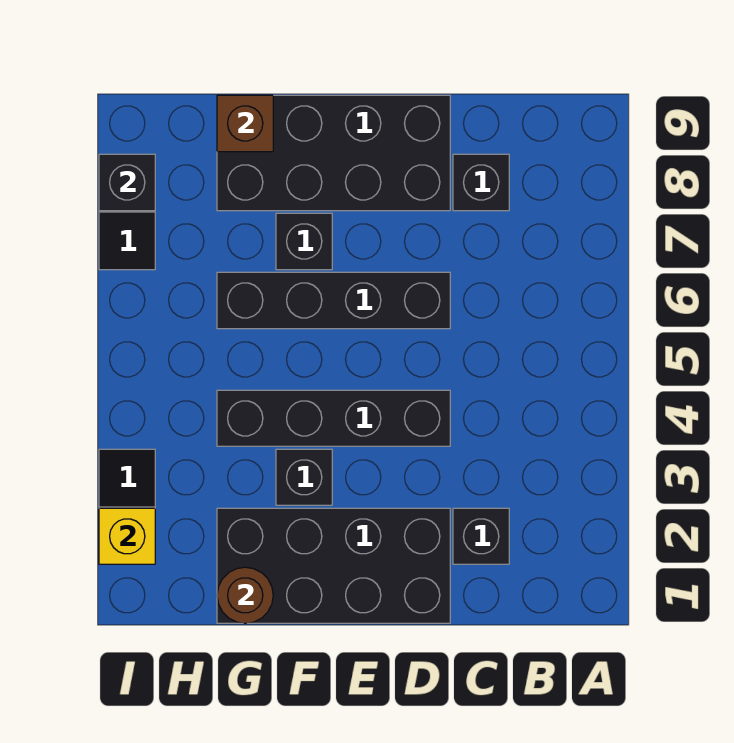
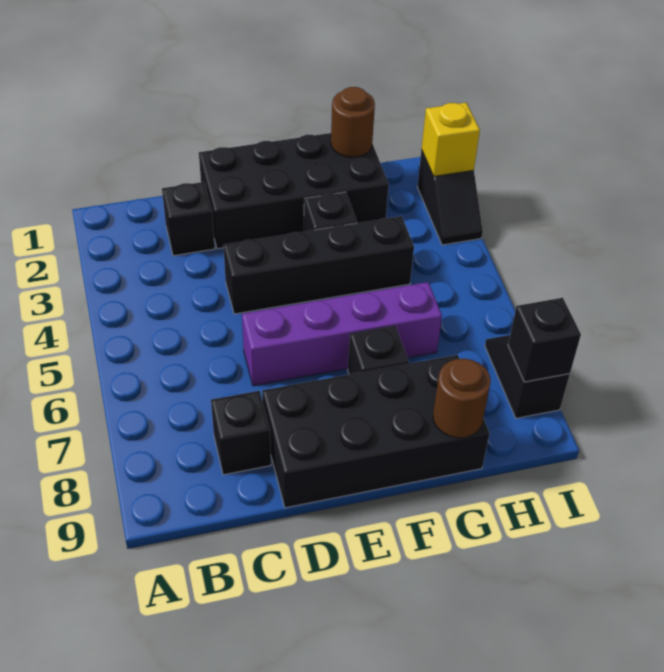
black 1x4 brick [217,272,450,329] -> purple 1x4 brick [242,282,442,386]
brown 1x1 brick [217,95,273,152] -> brown 1x1 round brick [433,359,491,438]

